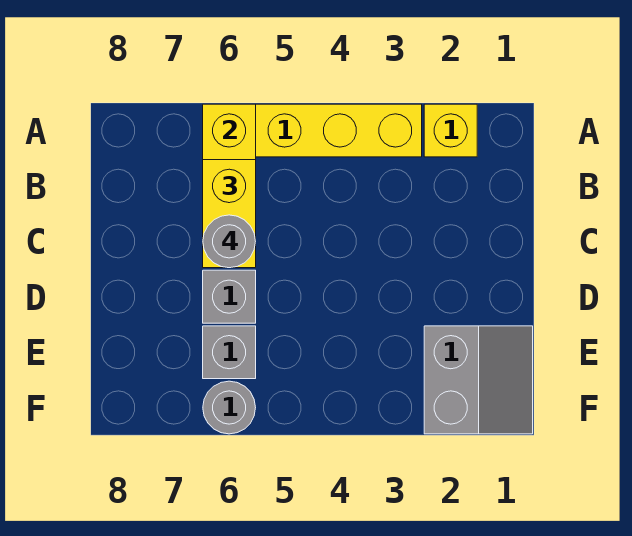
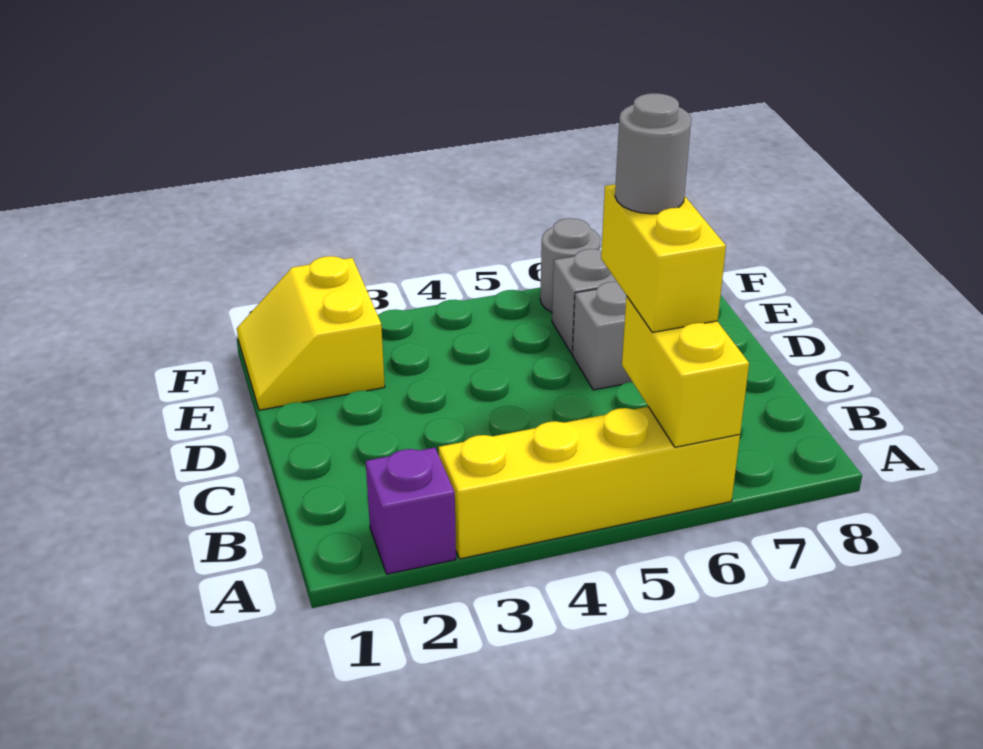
yellow 1x1 brick [424,104,477,157] -> purple 1x1 brick [366,447,456,574]
grey 2x2 slope [424,326,533,434] -> yellow 2x2 slope [237,256,385,410]

